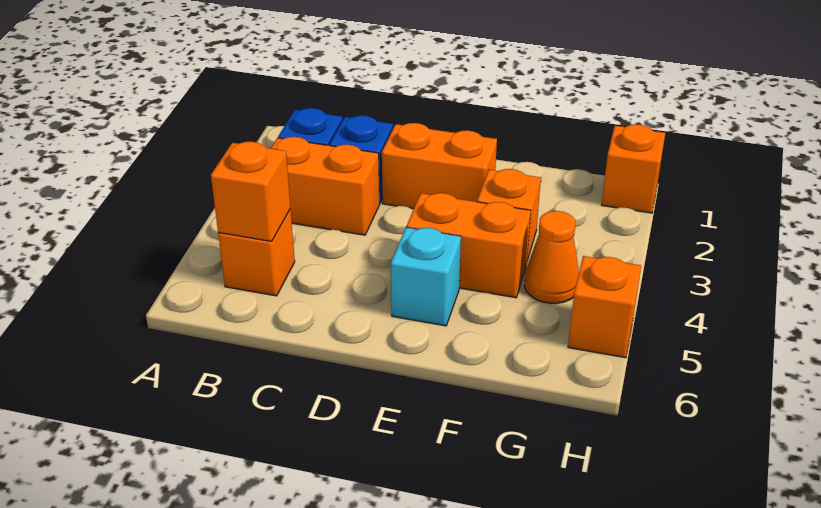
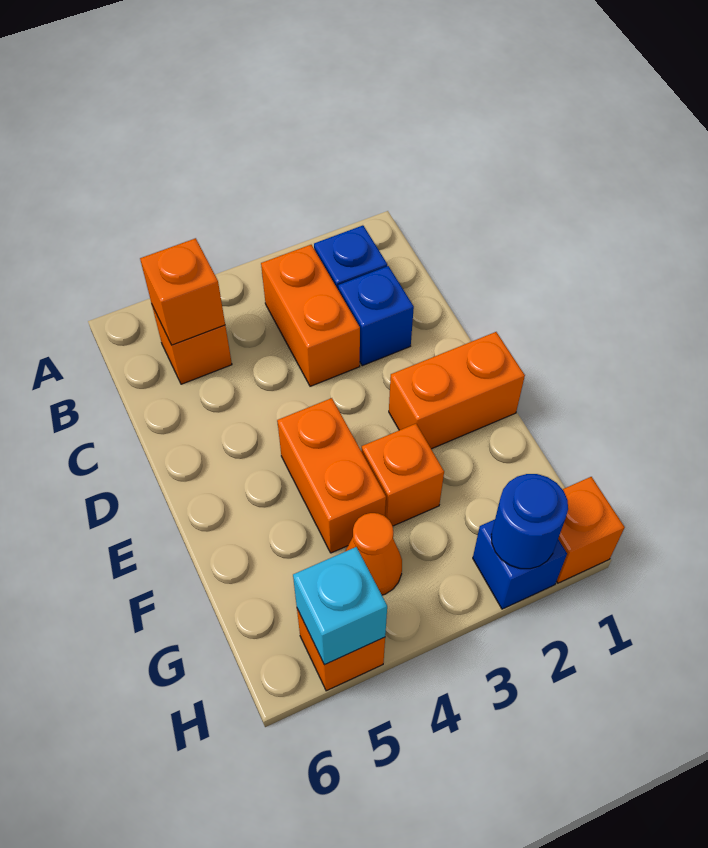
orange 1x2 brick [382,123,497,209] -> orange 1x2 brick turned to [389,332,525,449]
cyan 1x1 brick [391,227,461,326] -> cyan 1x1 brick moved to [293,547,387,665]
none -> blue 1x1 brick [473,520,567,609]
none -> blue 1x1 round brick [491,474,568,569]

